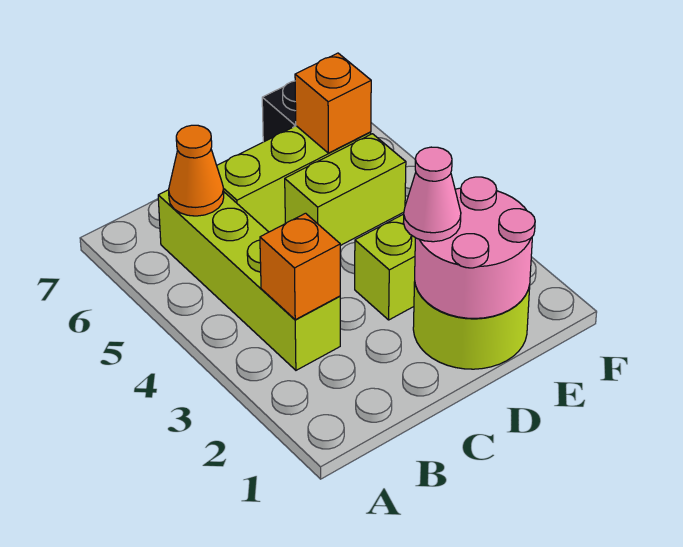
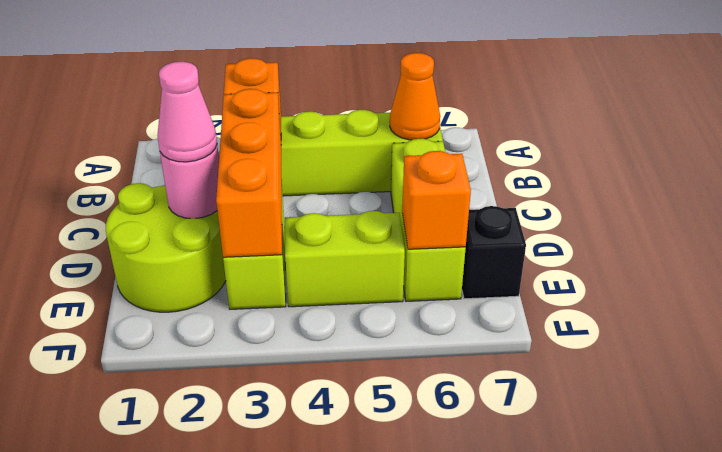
none -> orange 1x3 brick [216,89,282,257]
pink 2x2 round brick [415,177,535,318] -> pink 1x1 round brick [160,146,219,218]
lime 1x2 brick [285,134,406,246] -> lime 1x2 brick turned to [285,211,405,307]

